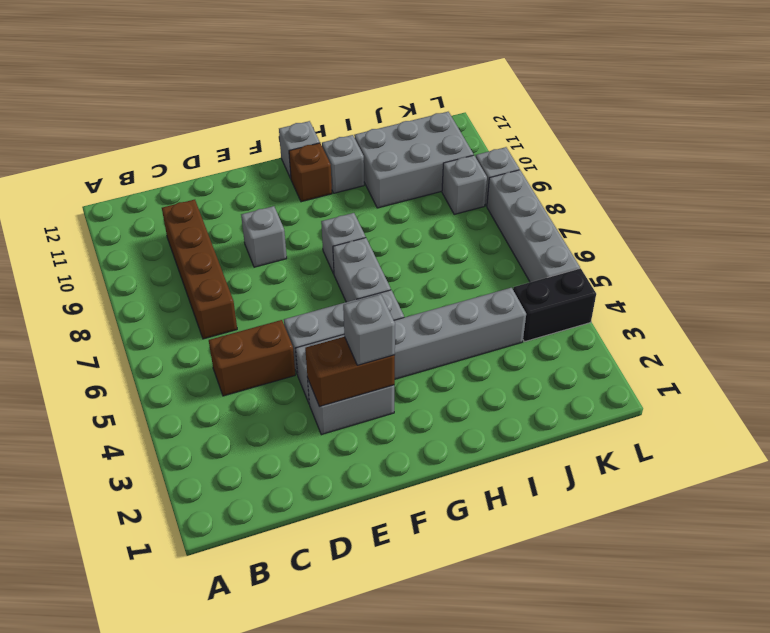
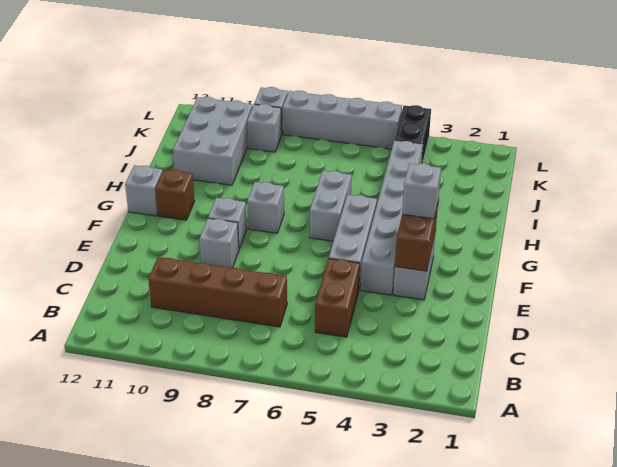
grey 1x2 brick [333,238,391,302] -> grey 1x2 brick turned to [310,171,352,241]
grey 1x1 brick [322,135,364,193] -> grey 1x1 brick moved to [208,198,247,249]

